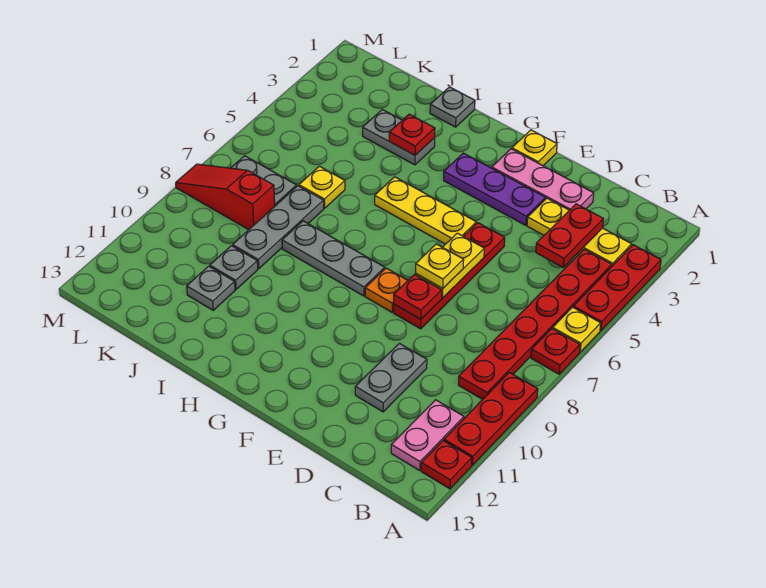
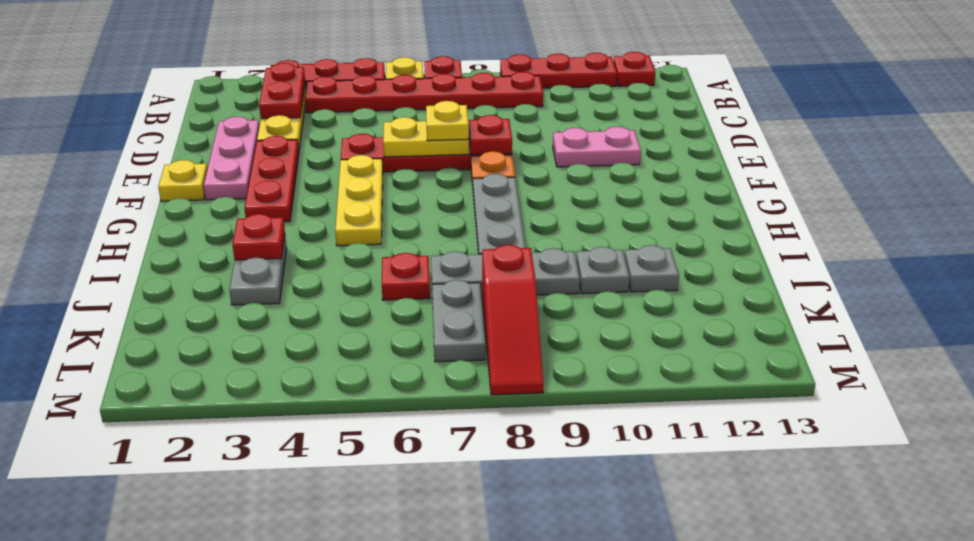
pink 1x2 plate [391,400,464,471] -> pink 1x2 plate moved to [553,127,641,167]
red 1x2 plate [536,204,603,267] -> red 1x2 plate turned to [259,63,305,119]
grey 1x2 plate [355,343,427,412] -> none
purple 1x3 plate [444,153,545,225] -> red 1x3 plate [244,136,299,222]
grey 1x1 plate [430,87,475,127] -> none
yellow 1x1 plate [299,166,345,208] -> red 1x1 plate [382,253,430,300]

